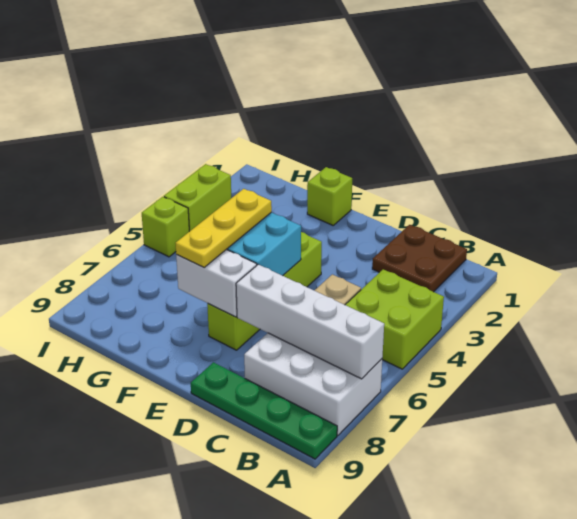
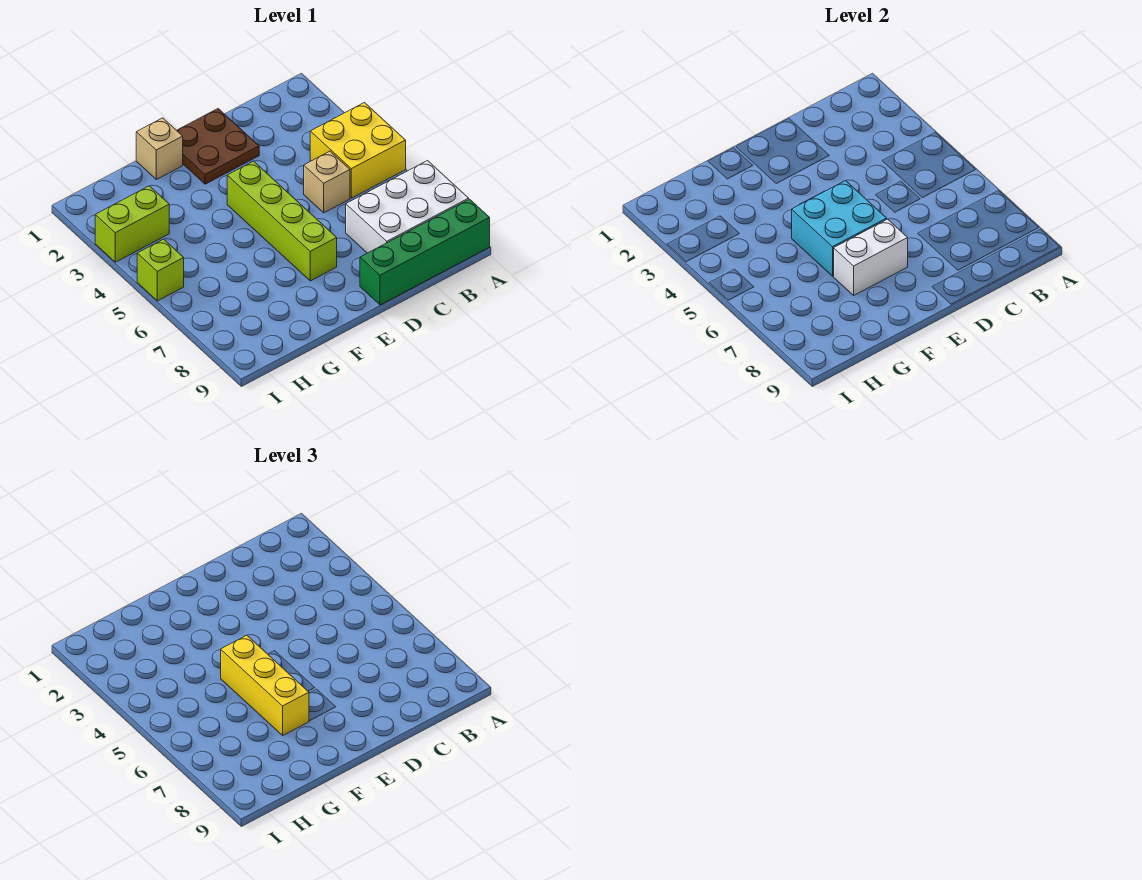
lime 2x2 brick [345,269,444,369] -> yellow 2x2 brick [310,103,406,198]
white 1x4 brick [236,264,384,379] -> none
green 1x4 plate [191,362,337,459] -> green 1x4 brick [360,199,490,305]
brown 2x2 plate [372,225,467,292] -> brown 2x2 plate moved to [177,109,259,184]
lime 1x1 brick [307,167,352,225] -> tan 1x1 brick [136,118,183,180]
yellow 1x3 plate [176,189,272,267] -> yellow 1x3 brick [221,635,309,735]
lime 1x2 brick [164,164,231,231] -> lime 1x2 brick turned to [95,186,169,262]

